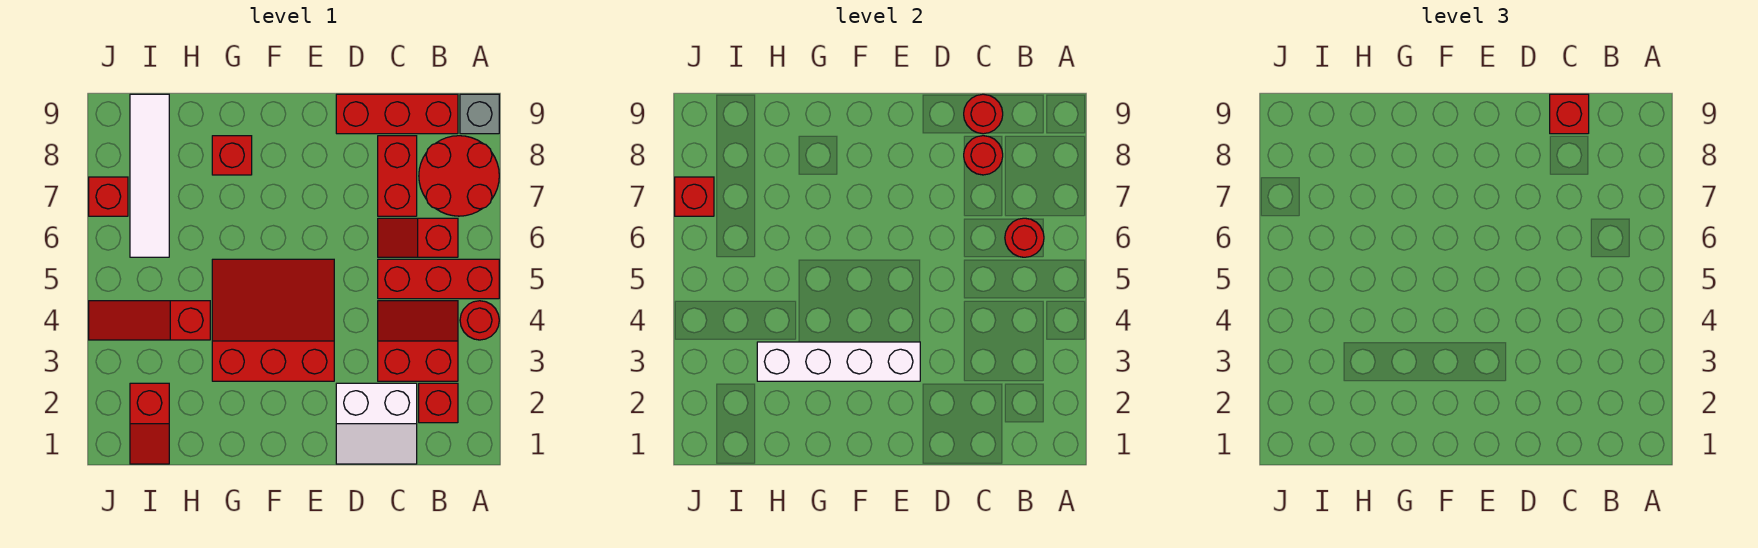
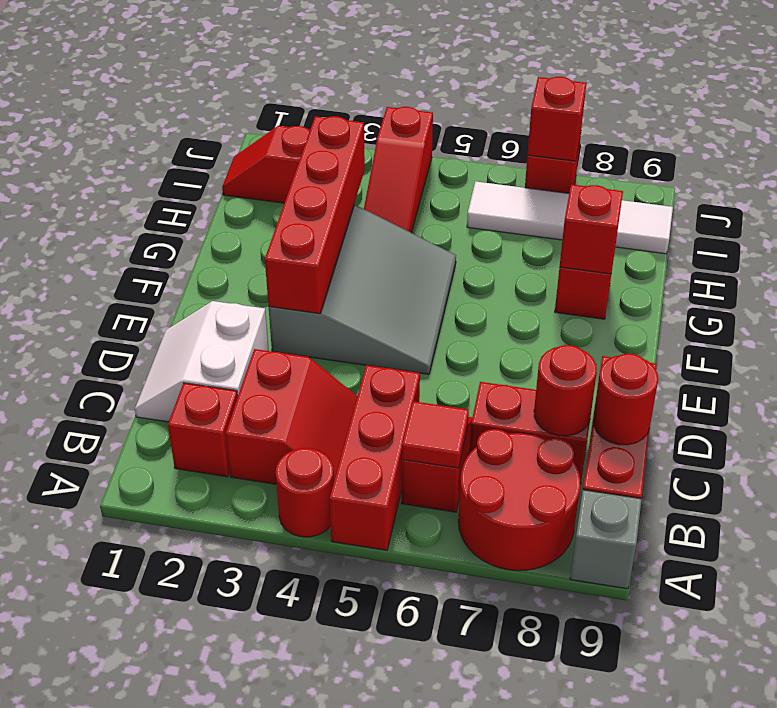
red 1x1 round brick [1005,218,1044,257] -> red 1x1 tile [402,401,469,468]
red 1x1 brick [1550,94,1589,134] -> red 1x1 brick moved to [560,184,623,274]
red 3x3 slope [212,259,334,381] -> grey 3x3 slope [269,205,456,374]
white 1x4 brick [757,342,920,381] -> red 1x4 brick [265,116,365,314]
red 1x3 slope [89,301,210,340] -> red 1x3 slope turned to [364,107,433,233]

